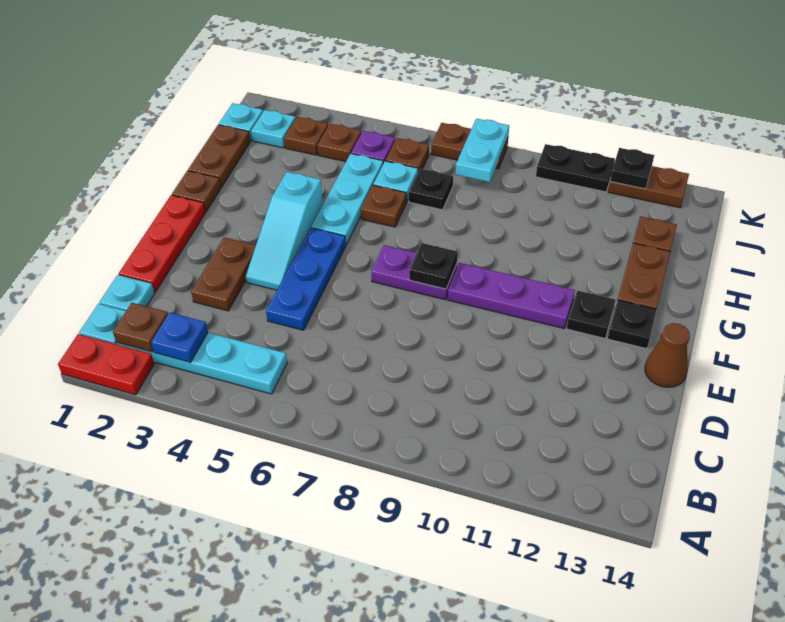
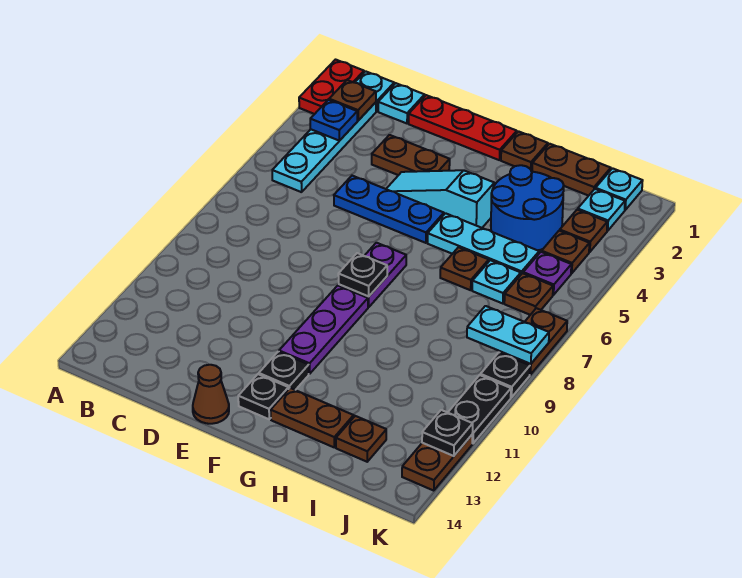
none -> blue 2x2 round brick [491,165,564,250]
black 1x1 plate [409,169,453,210] -> black 1x1 plate moved to [481,353,530,397]

